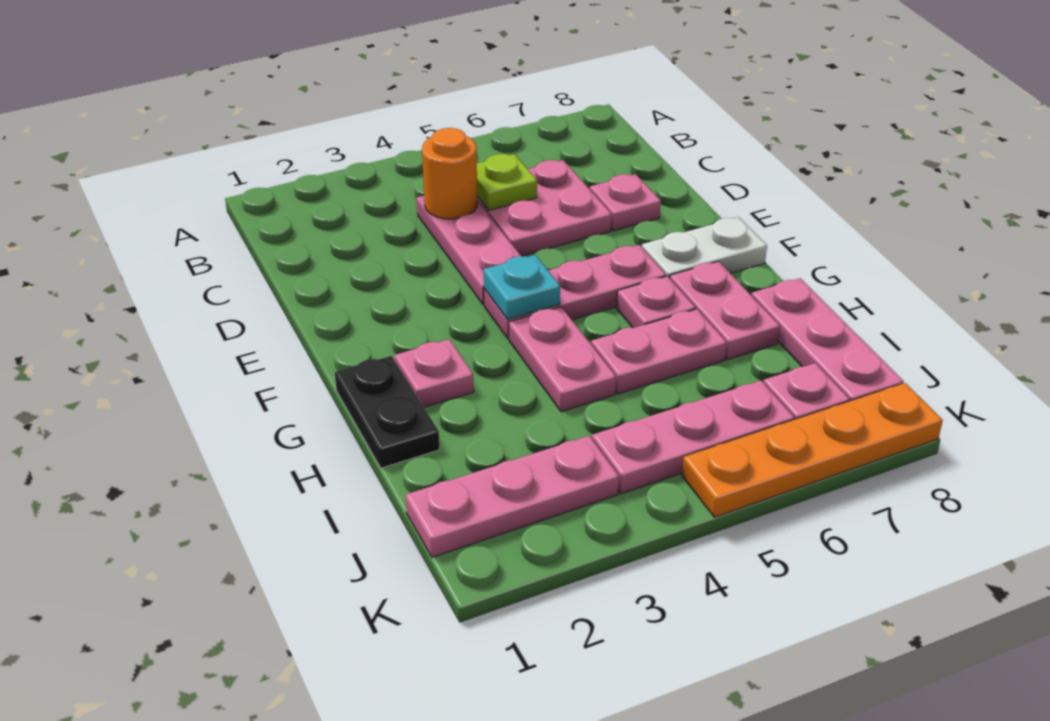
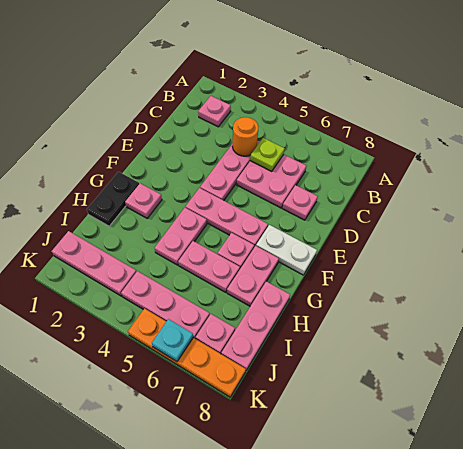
none -> pink 1x1 plate [198,96,231,127]
cyan 1x1 plate [483,255,560,320] -> cyan 1x1 plate moved to [152,319,193,361]

